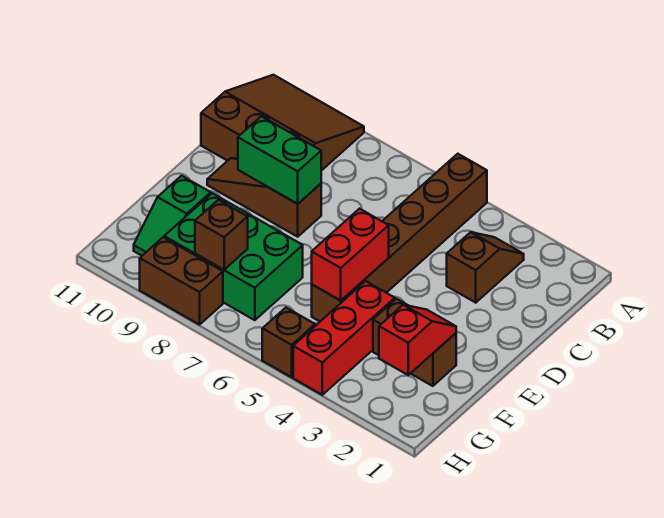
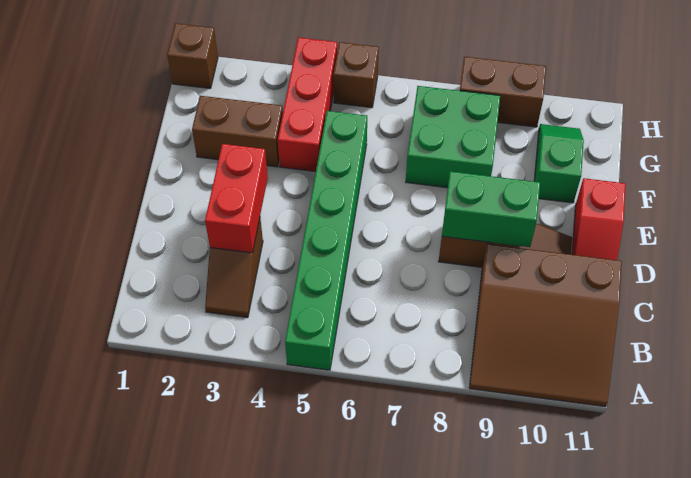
brown 1x6 brick [312,154,487,321] -> green 1x6 brick [285,111,367,370]
red 1x2 brick [312,209,389,301] -> red 1x2 brick moved to [205,144,268,253]
red 1x2 slope [379,305,456,375] -> red 1x2 slope moved to [572,178,626,260]
green 2x3 brick [164,193,303,320] -> green 2x2 brick [406,86,500,188]
brown 1x1 brick [195,200,248,270] -> brown 1x1 brick moved to [167,23,218,89]

